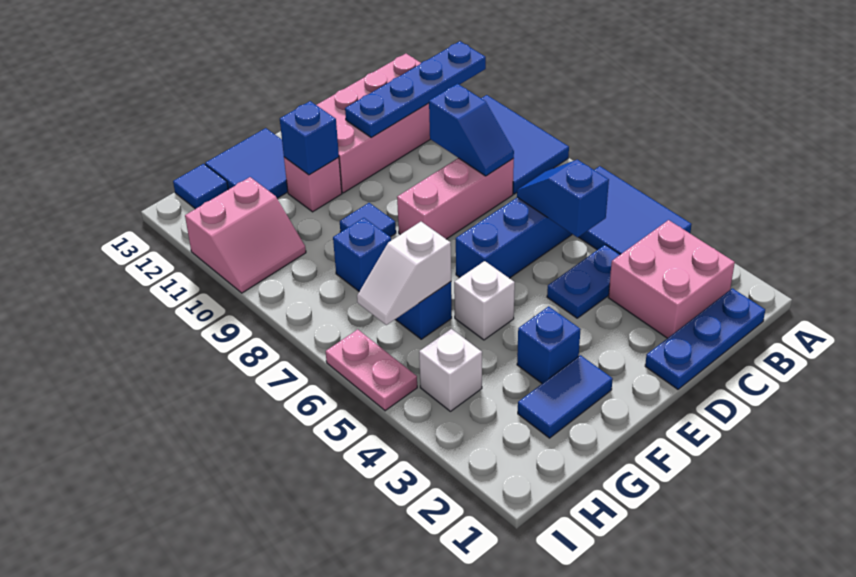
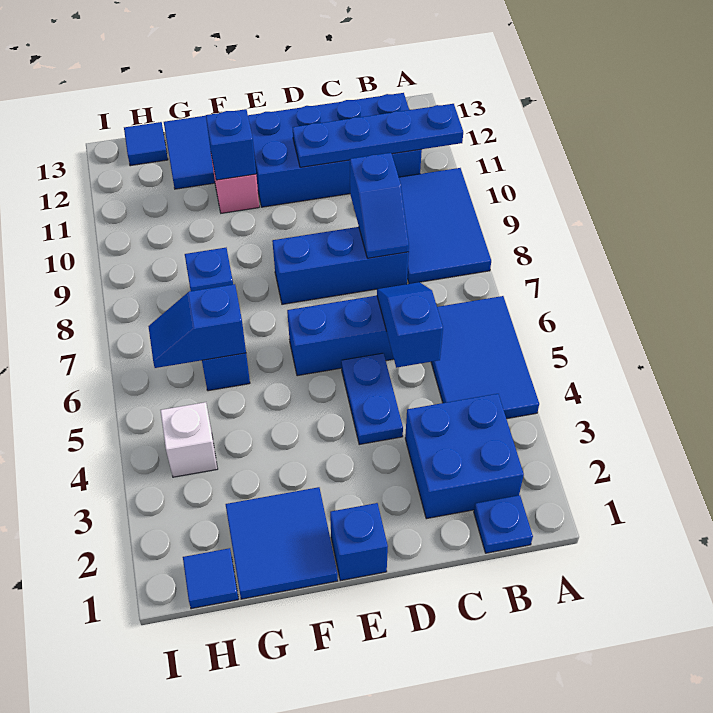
blue 1x3 plate [645,288,765,389] -> blue 1x1 plate [474,495,533,553]
pink 2x2 brick [608,220,735,338] -> blue 2x2 brick [405,394,524,519]
pink 2x4 brick [317,54,430,193] -> blue 2x4 brick [248,93,422,207]
blue 1x2 plate [547,245,620,318] -> blue 1x2 plate turned to [341,353,403,445]
pink 1x3 brick [397,158,514,239] -> blue 1x3 brick [272,227,409,304]
blue 1x2 tile [518,355,613,438] -> blue 2x2 tile [226,487,338,599]
blue 1x1 brick [517,306,581,383] -> blue 1x1 brick moved to [330,503,388,581]
white 1x1 brick [454,261,515,340] -> none
blue 1x1 tile [340,203,396,237] -> blue 1x1 tile moved to [183,548,238,609]
white 1x2 slope [357,222,451,325] -> blue 1x2 slope [148,284,246,368]
pink 2x2 slope [185,177,306,293] -> none
pink 1x2 plate [326,329,417,411] -> none

